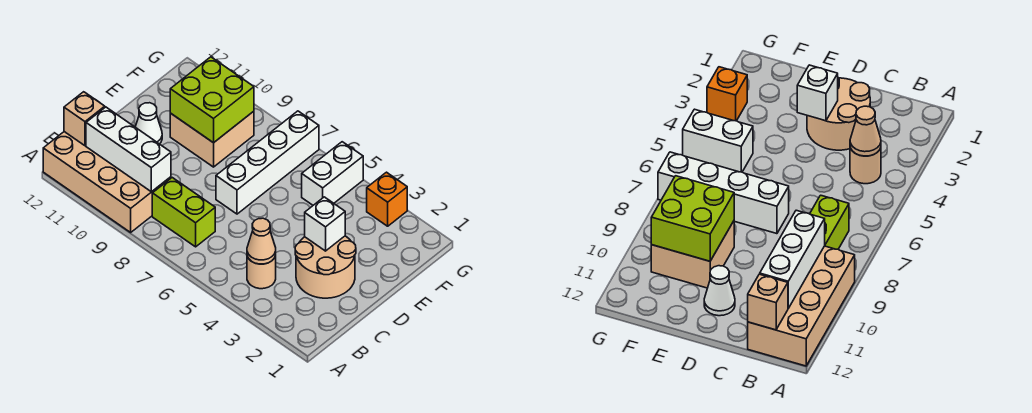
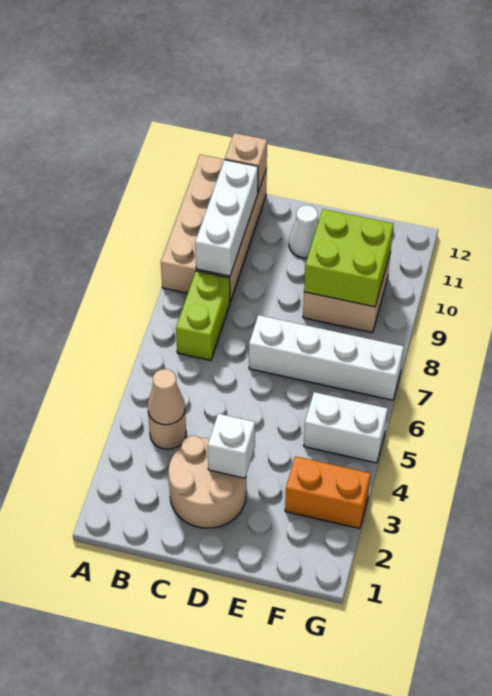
orange 1x1 brick [367,172,407,226] -> orange 1x2 brick [285,456,371,529]

